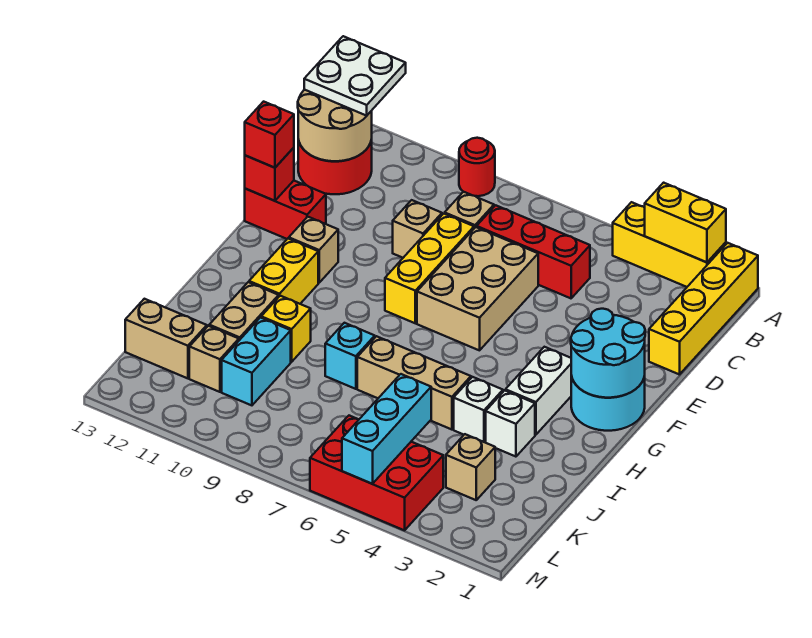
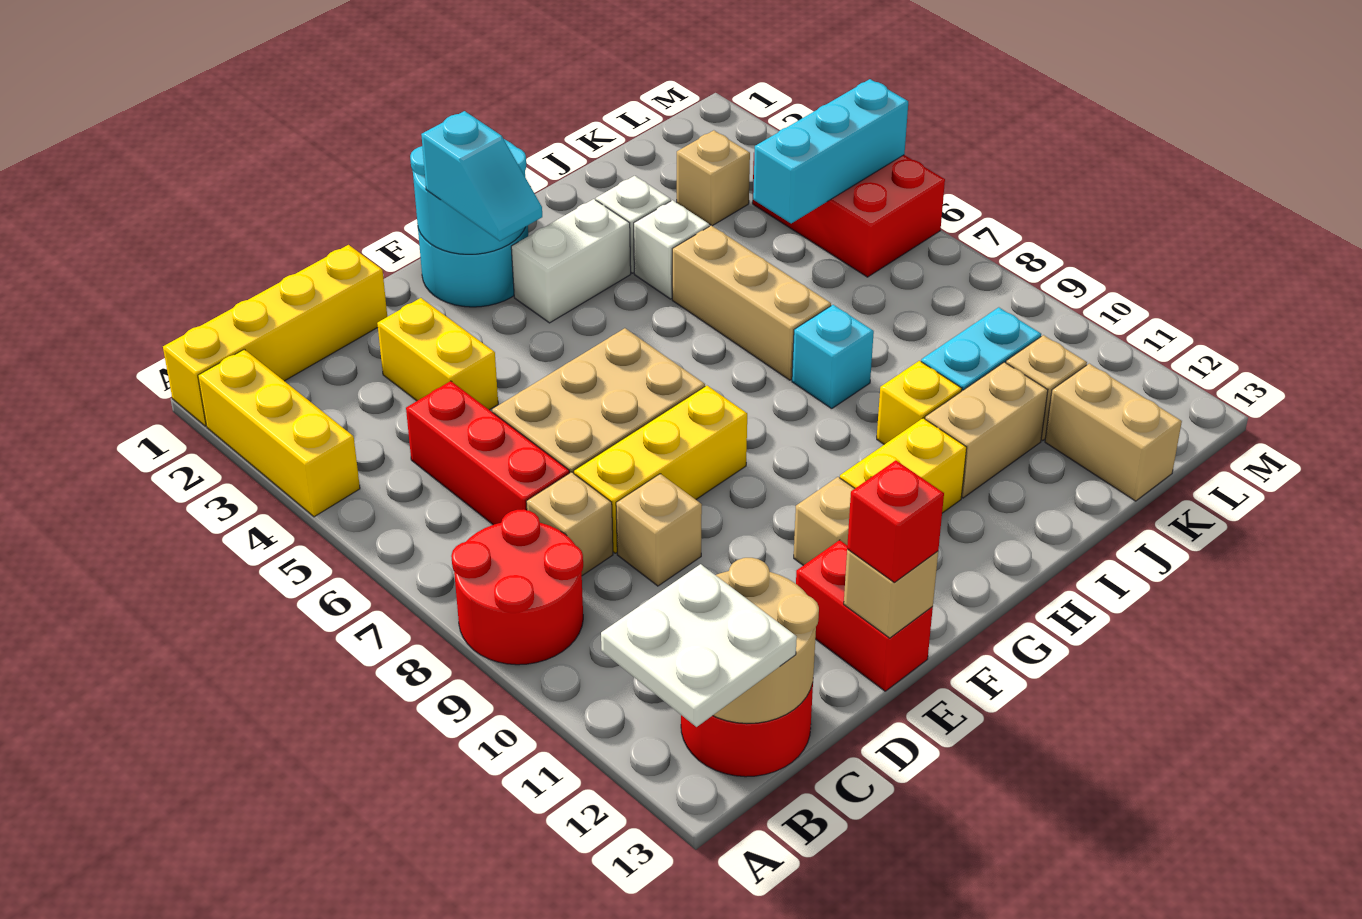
yellow 1x2 brick [645,183,726,262] -> yellow 1x2 brick moved to [377,298,498,410]
red 1x1 round brick [459,138,495,196] -> red 2x2 round brick [451,509,583,665]
red 1x1 brick [245,148,294,201] -> tan 1x1 brick [844,549,938,638]
none -> cyan 1x2 slope [421,111,542,241]

